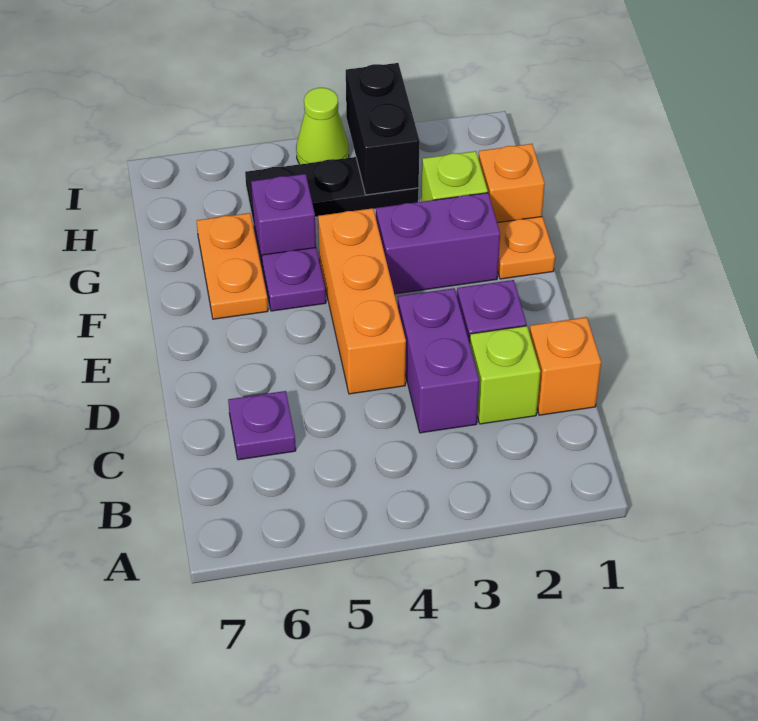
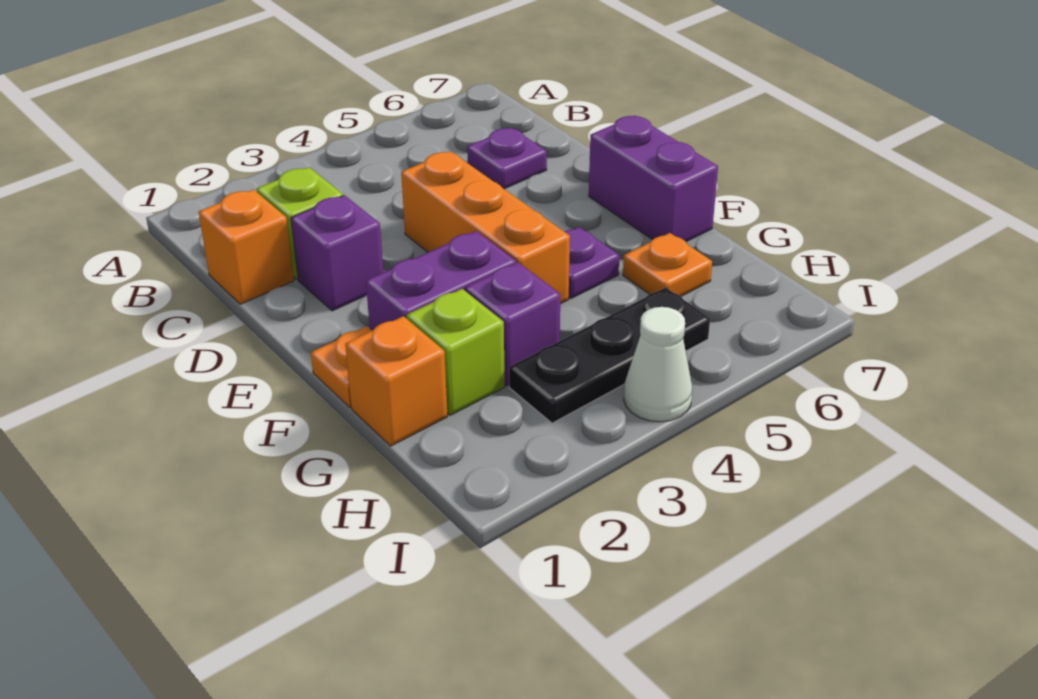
purple 1x2 brick [398,288,479,433] -> purple 1x2 brick moved to [589,116,718,242]
orange 1x2 plate [197,213,268,319] -> orange 1x1 plate [623,233,712,296]
purple 1x1 brick [251,174,316,264] -> purple 1x1 brick moved to [465,262,560,386]
black 1x2 brick [346,63,420,195] -> none
lime 1x1 cone [296,88,349,164] -> white 1x1 cone [624,307,692,422]

